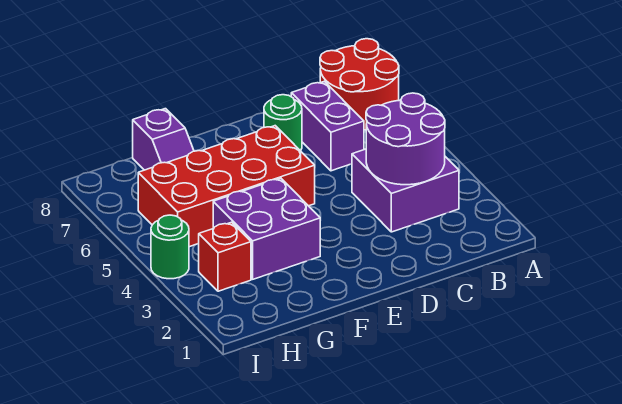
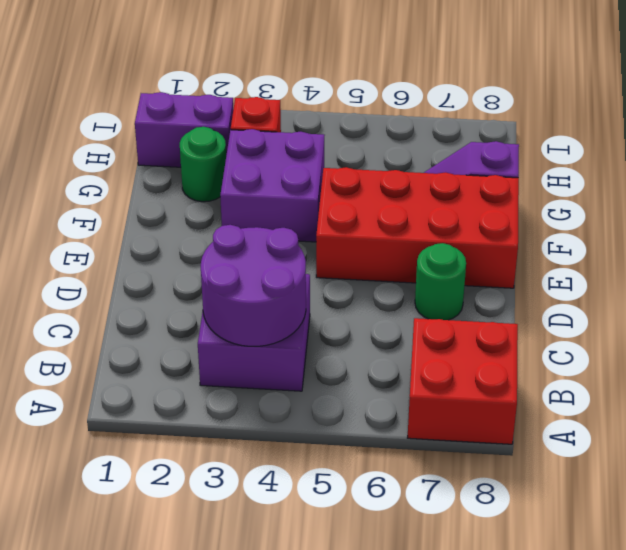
red 2x2 round brick [320,39,399,130] -> red 2x2 brick [408,318,518,444]
purple 1x2 brick [291,81,364,171] -> purple 1x2 brick moved to [135,92,233,167]
red 2x4 brick [138,126,315,247] -> red 2x4 brick turned to [316,167,519,288]
green 1x1 round brick [151,215,189,279] -> green 1x1 round brick moved to [180,127,226,202]

